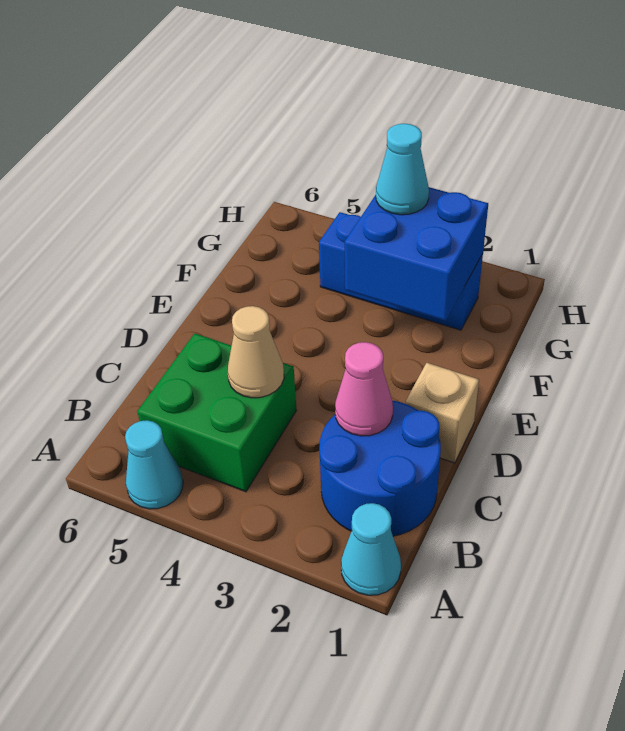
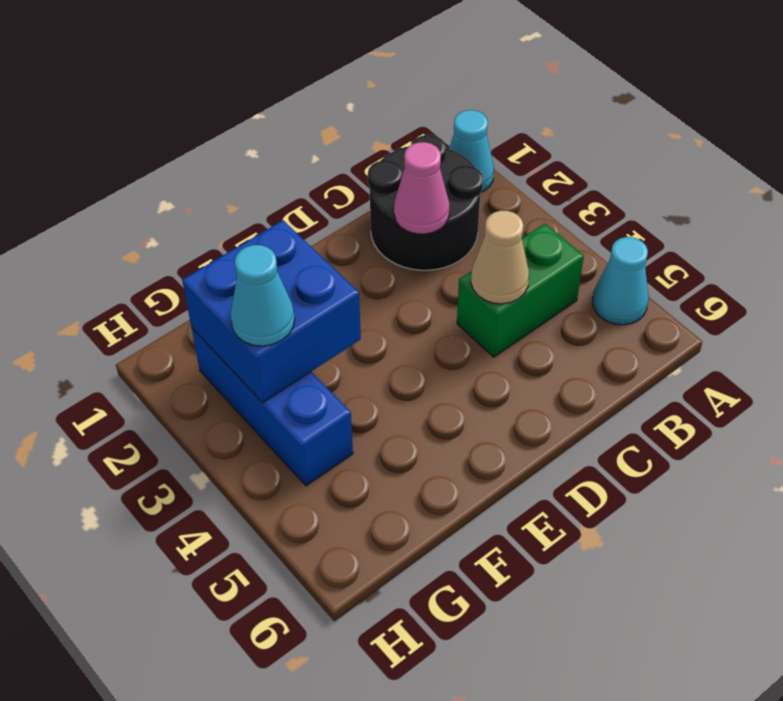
blue 2x2 round brick [319,400,441,536] -> black 2x2 round brick [368,135,483,270]
green 2x2 brick [137,334,296,492] -> green 1x2 brick [457,224,584,357]
tan 1x1 brick [405,363,479,463] -> none

